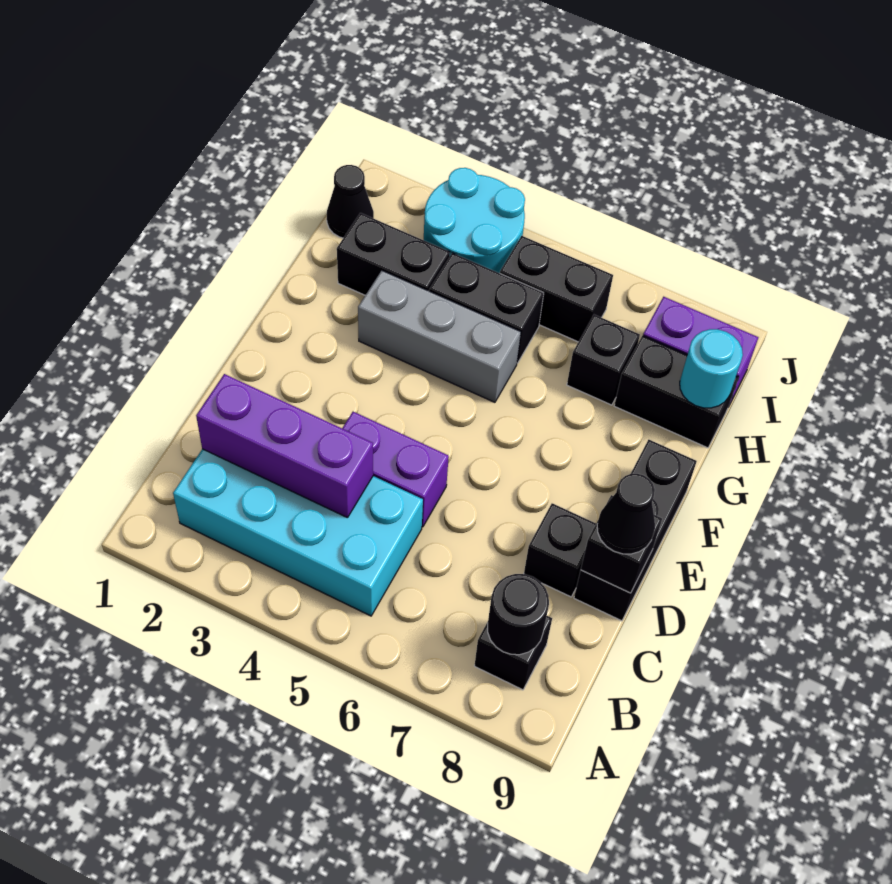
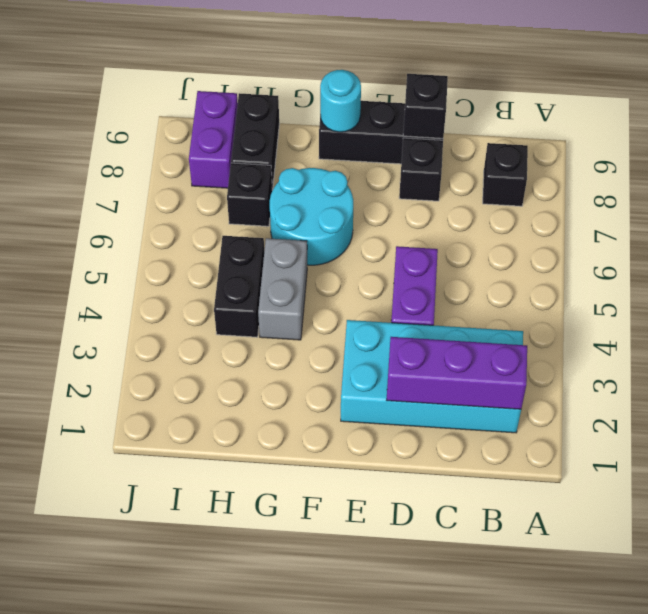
cyan 2x4 brick [173,449,423,616] -> cyan 2x4 brick turned to [341,320,523,433]
black 1x1 round brick [488,574,549,655] -> none
purple 1x3 brick [196,374,373,518] -> purple 1x3 brick turned to [386,337,527,409]
black 1x1 cone [597,474,655,554] -> none
grey 1x3 brick [358,271,521,402] -> grey 1x2 brick [258,238,307,340]
black 1x2 brick [337,213,450,295] -> none
cyan 1x1 round brick [680,329,743,408] -> cyan 1x1 round brick moved to [320,70,361,132]
black 1x1 cone [327,165,374,238] -> none
cyan 2x2 round brick [424,168,525,273] -> cyan 2x2 round brick moved to [270,168,353,265]
black 1x2 brick [500,236,613,342] -> none

